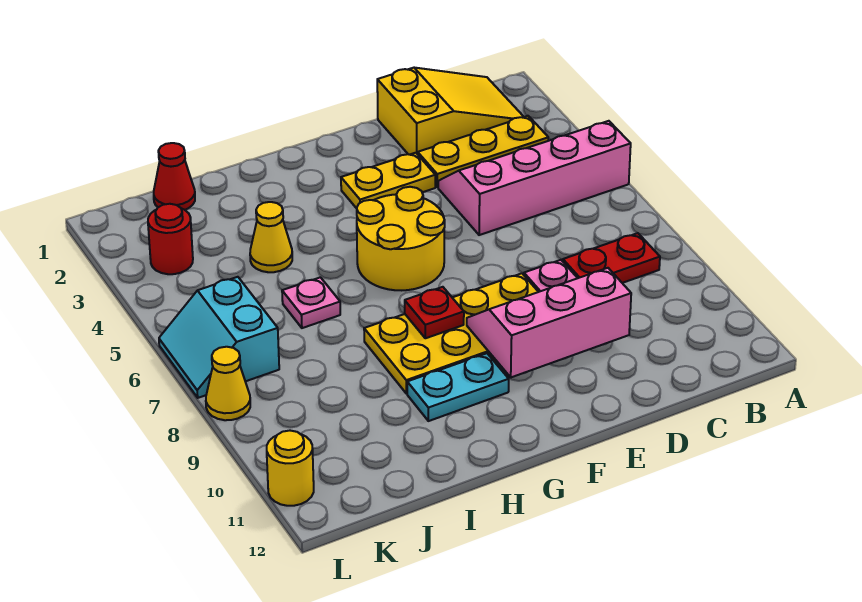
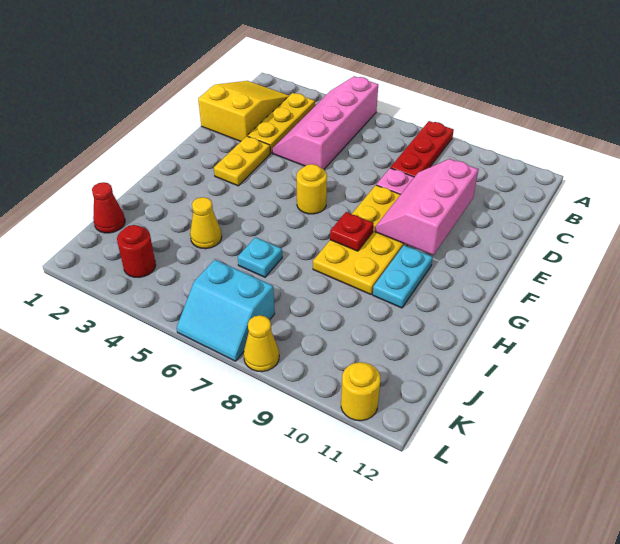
red 1x2 plate [563,233,660,283] -> red 1x3 plate [391,121,454,177]
yellow 2x2 round brick [357,187,445,290] -> yellow 1x1 round brick [296,164,327,214]
pink 1x1 plate [282,277,340,328] -> cyan 1x1 plate [238,237,282,277]

